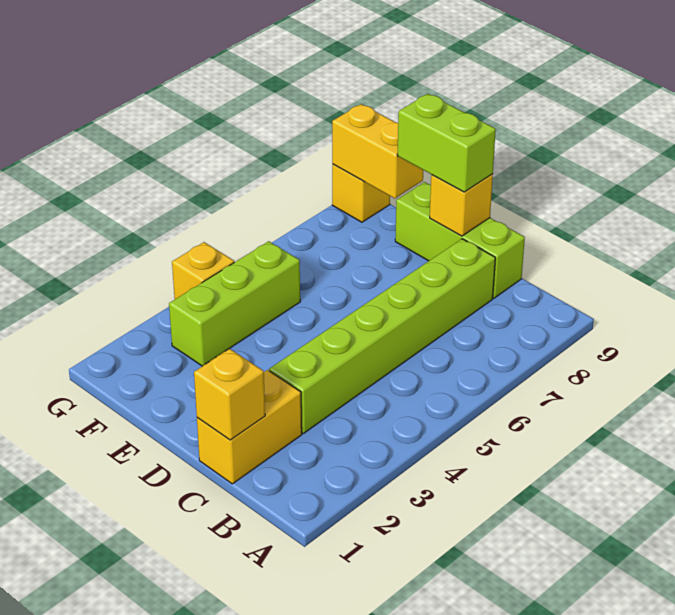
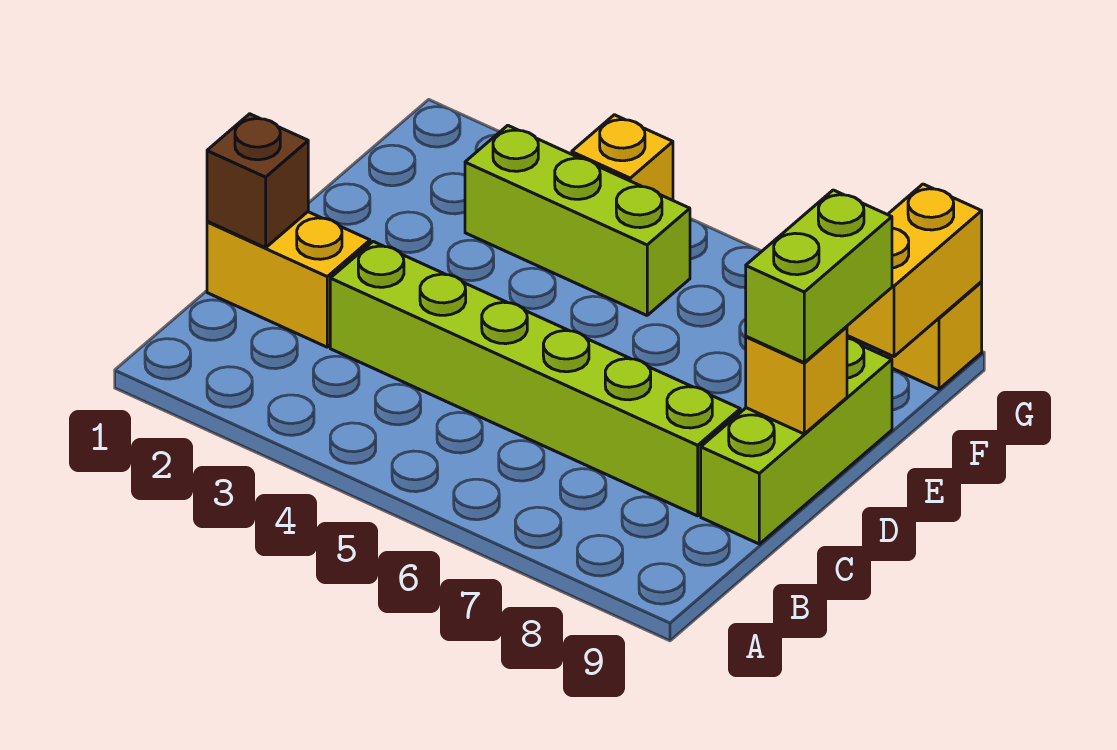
yellow 1x1 brick [194,349,265,440] -> brown 1x1 brick [207,114,308,248]

